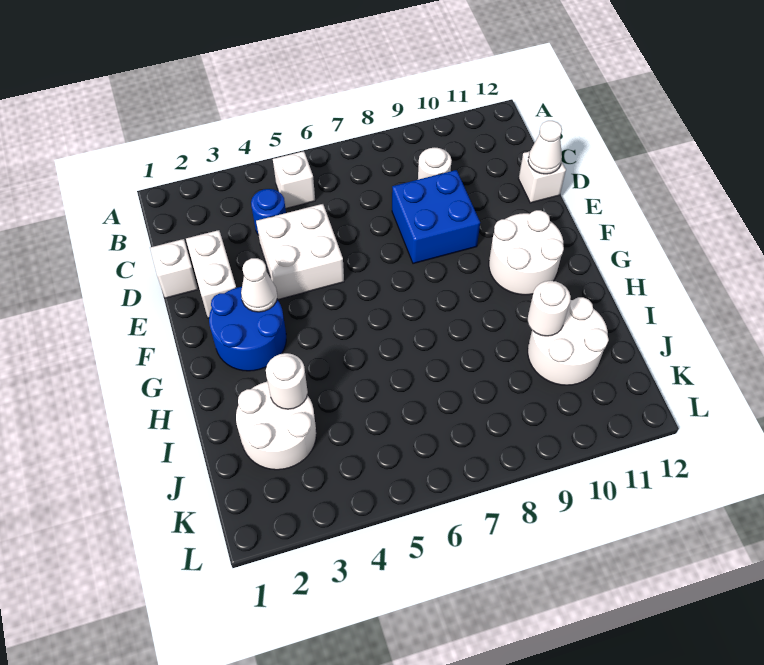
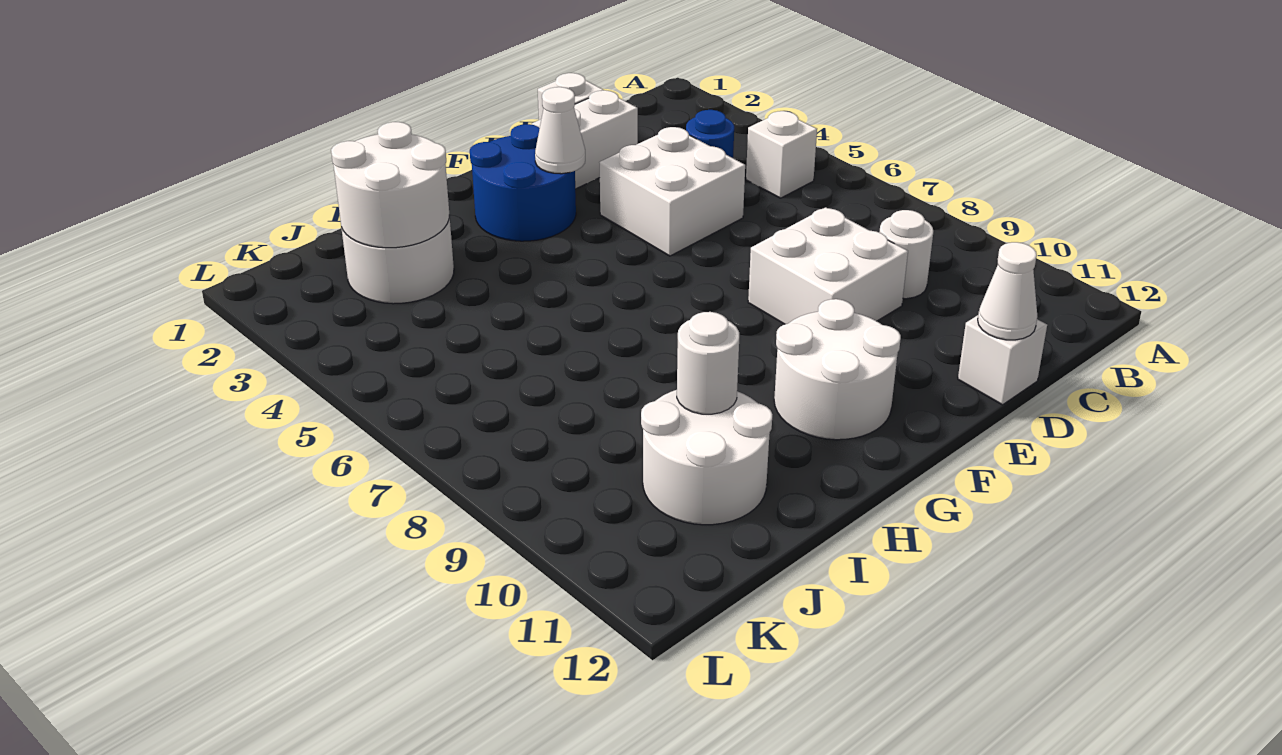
blue 2x2 brick [392,170,480,264] -> white 2x2 brick [748,207,908,324]
white 1x1 round brick [266,353,308,409] -> white 2x2 round brick [331,122,449,248]

